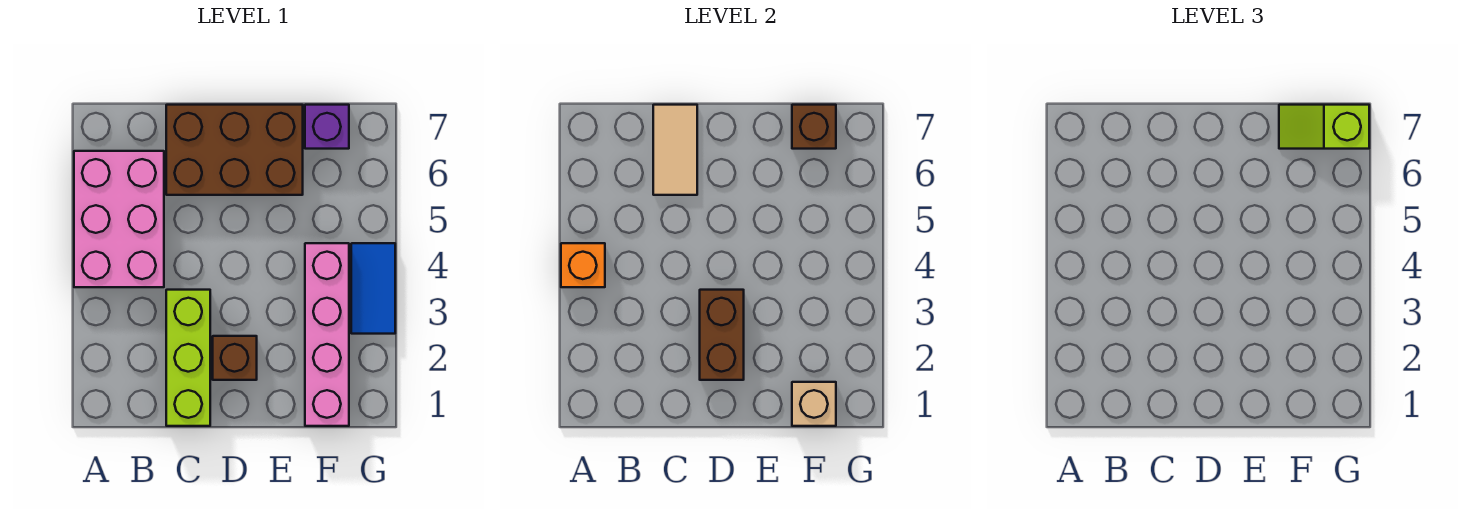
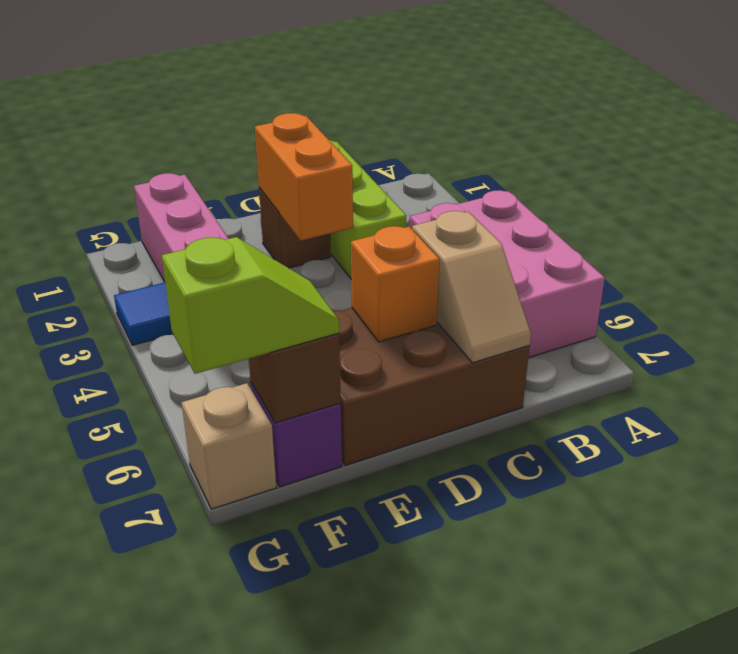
orange 1x1 brick [561,243,605,287] -> orange 1x1 brick moved to [351,226,439,342]
tan 1x2 tile [653,105,697,195] -> tan 1x2 slope [412,211,531,363]
brown 1x2 brick [700,290,744,380] -> orange 1x2 brick [255,113,353,241]
tan 1x1 brick [792,382,836,426] -> tan 1x1 brick moved to [181,383,276,509]
blue 1x2 tile [351,243,395,334] -> blue 1x1 tile [114,282,173,345]

